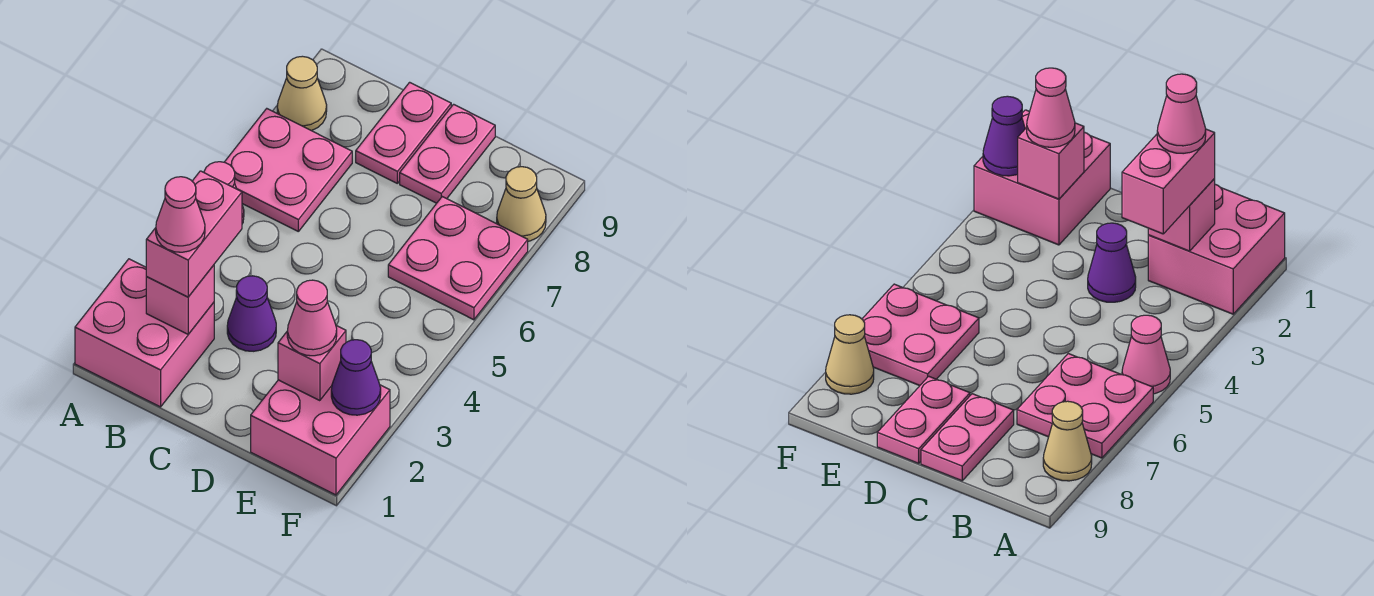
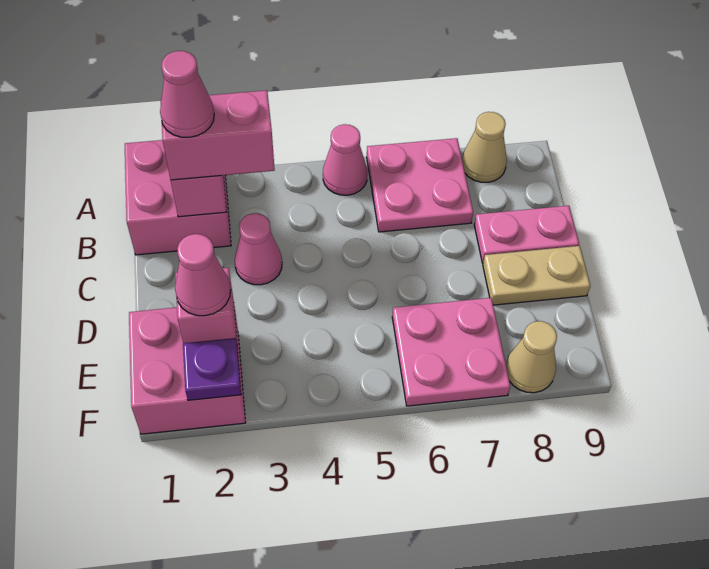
purple 1x1 cone [227,276,276,351] -> pink 1x1 cone [235,213,282,285]
pink 1x2 plate [400,104,495,203] -> tan 1x2 plate [483,246,590,305]
purple 1x1 cone [331,340,381,415] -> purple 1x1 plate [183,338,241,400]

